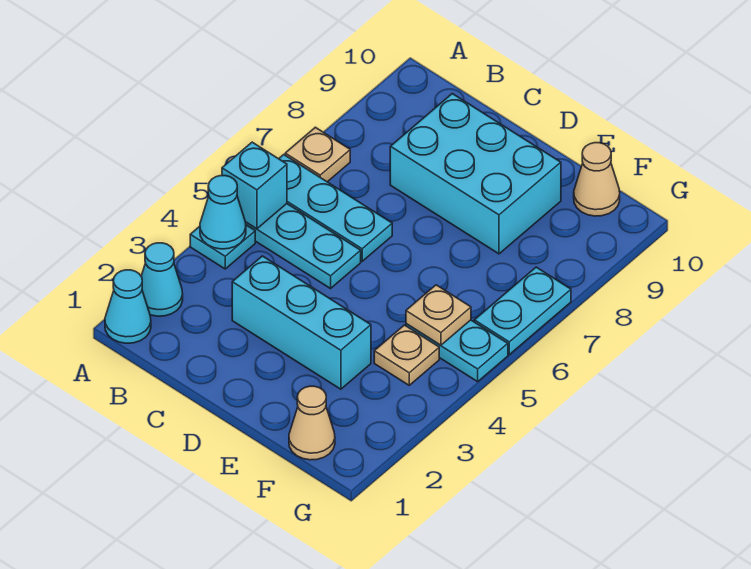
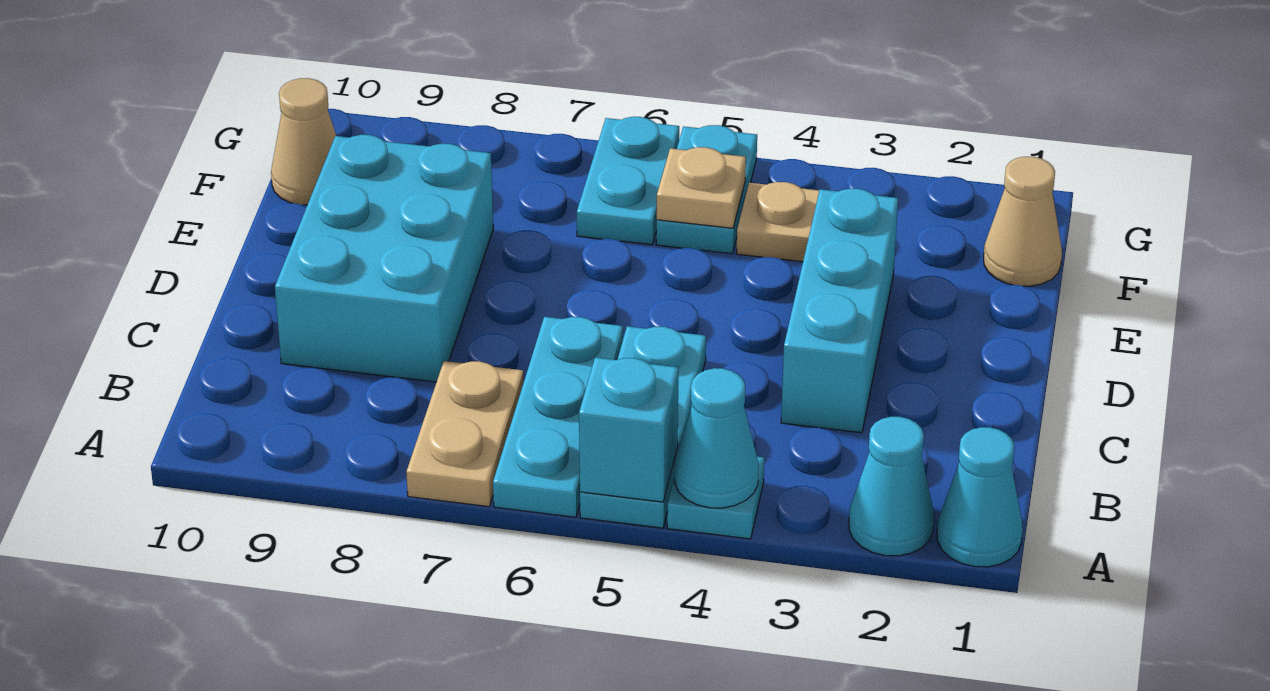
tan 1x1 plate [285,127,350,182] -> tan 1x2 plate [406,361,524,507]
cyan 1x2 plate [474,267,571,354] -> cyan 1x2 plate turned to [577,117,679,245]

